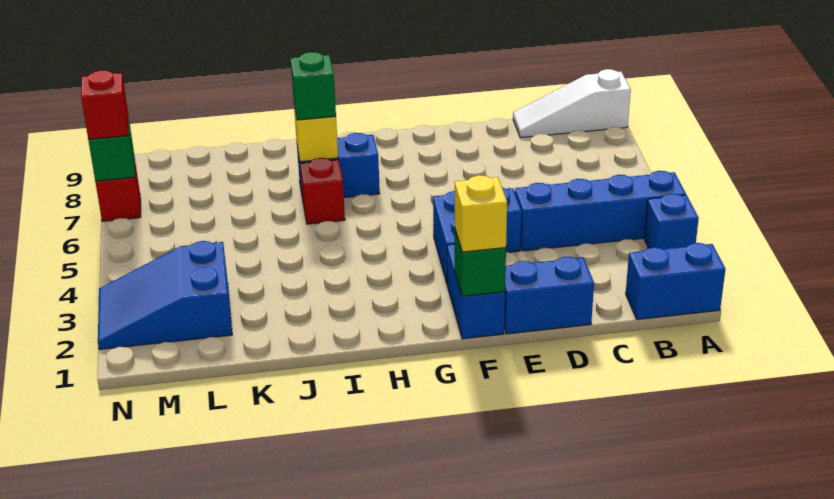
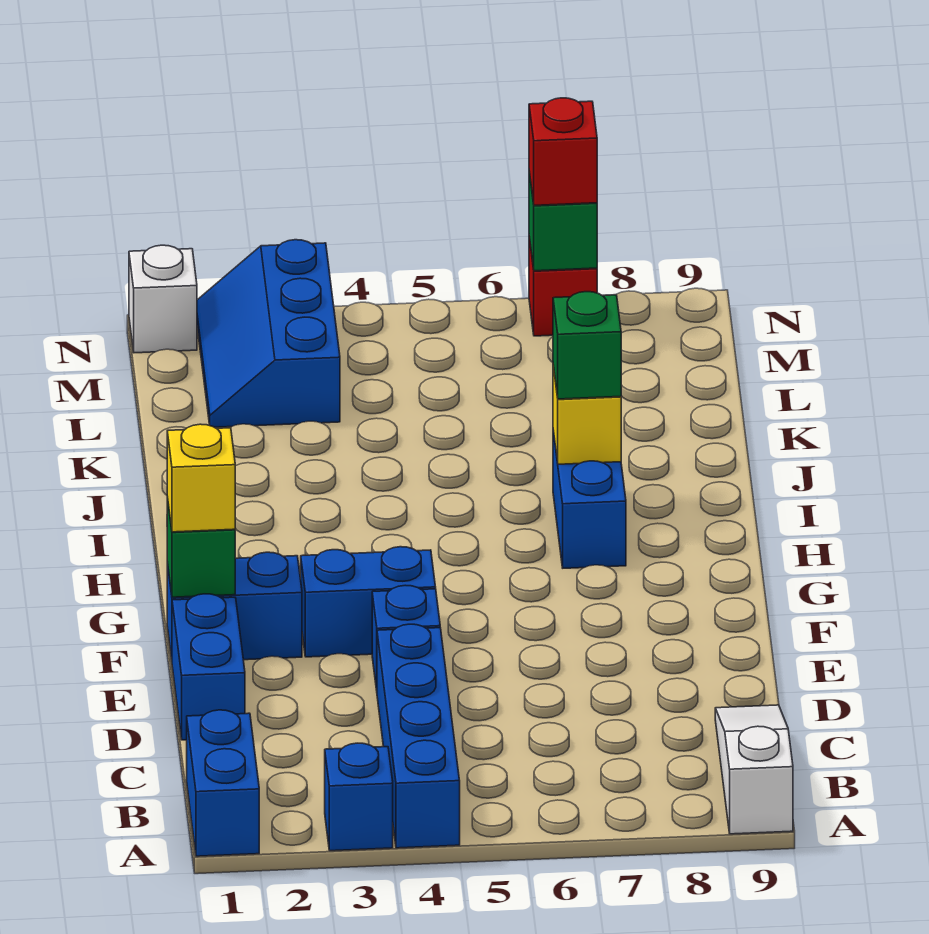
red 1x1 brick [300,158,345,224] -> none
blue 2x3 slope [98,241,232,350] -> blue 2x3 slope turned to [197,240,340,427]
none -> white 1x1 brick [129,245,197,353]

